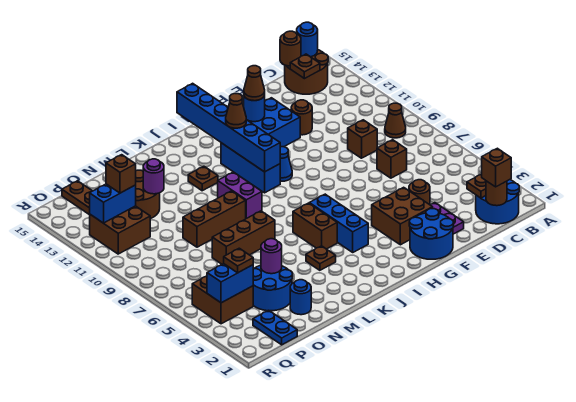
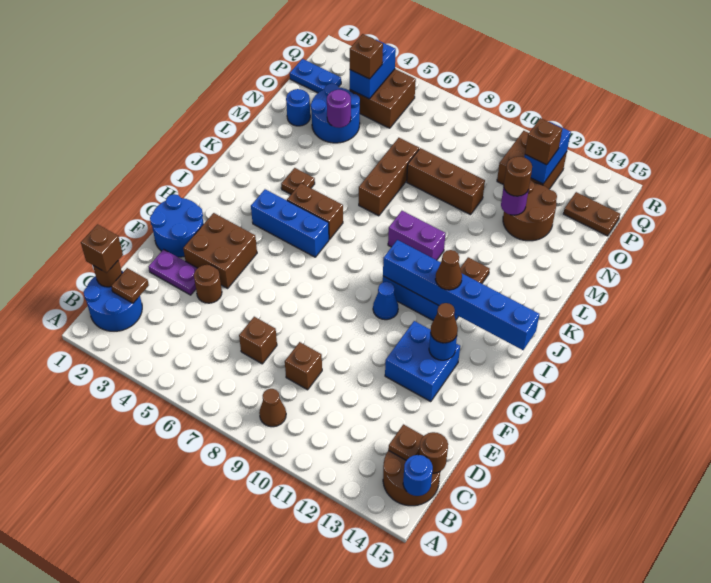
brown 1x1 round brick [291,100,312,135] -> brown 1x1 round brick moved to [504,157,532,196]
brown 1x3 brick [183,191,246,247] -> brown 1x3 brick turned to [407,148,485,215]
brown 1x1 plate [224,248,253,273] -> brown 1x1 brick [350,34,383,79]

